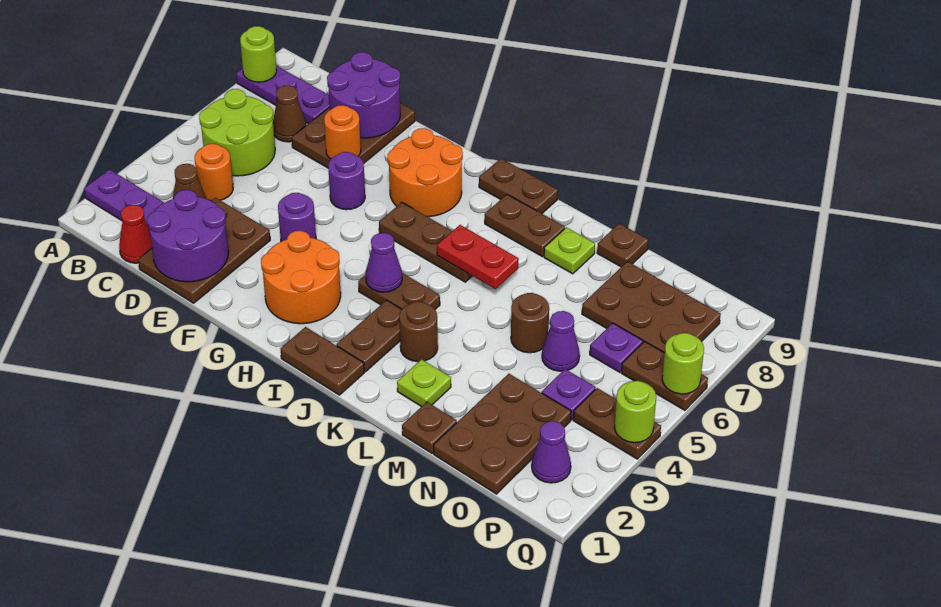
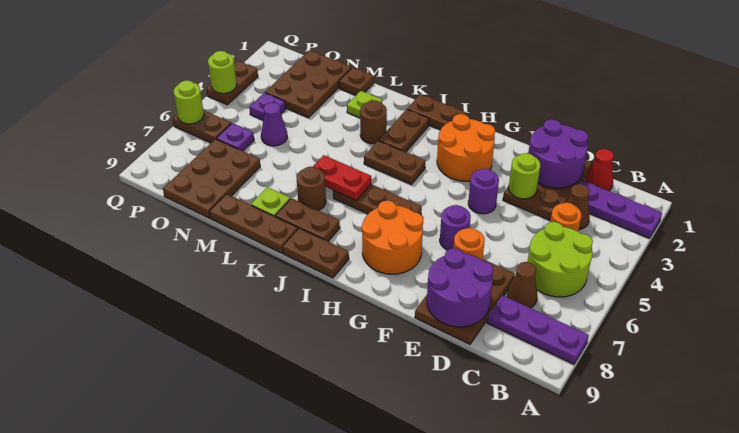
lime 1x1 round brick [240,26,277,82] -> lime 1x1 round brick moved to [509,153,540,199]
purple 1x1 cone [366,233,402,292] -> none
brown 1x1 round brick [511,293,549,353] -> brown 1x1 round brick moved to [297,167,326,211]
brown 1x1 plate [597,223,648,267] -> brown 1x3 plate [209,194,298,253]
brown 2x3 plate [582,262,721,353] -> brown 2x3 plate turned to [163,139,260,218]
purple 1x1 cone [532,421,571,483] -> none
brown 1x2 plate [573,388,661,459] -> brown 1x2 plate turned to [206,61,258,105]

